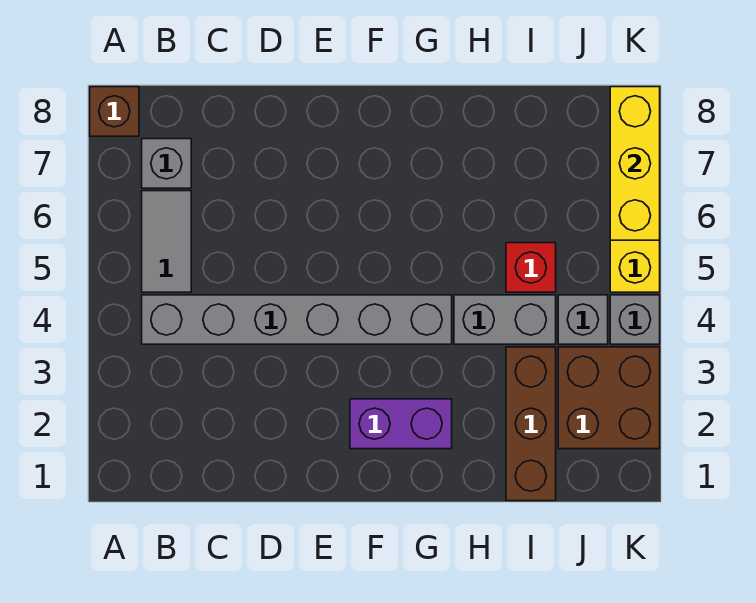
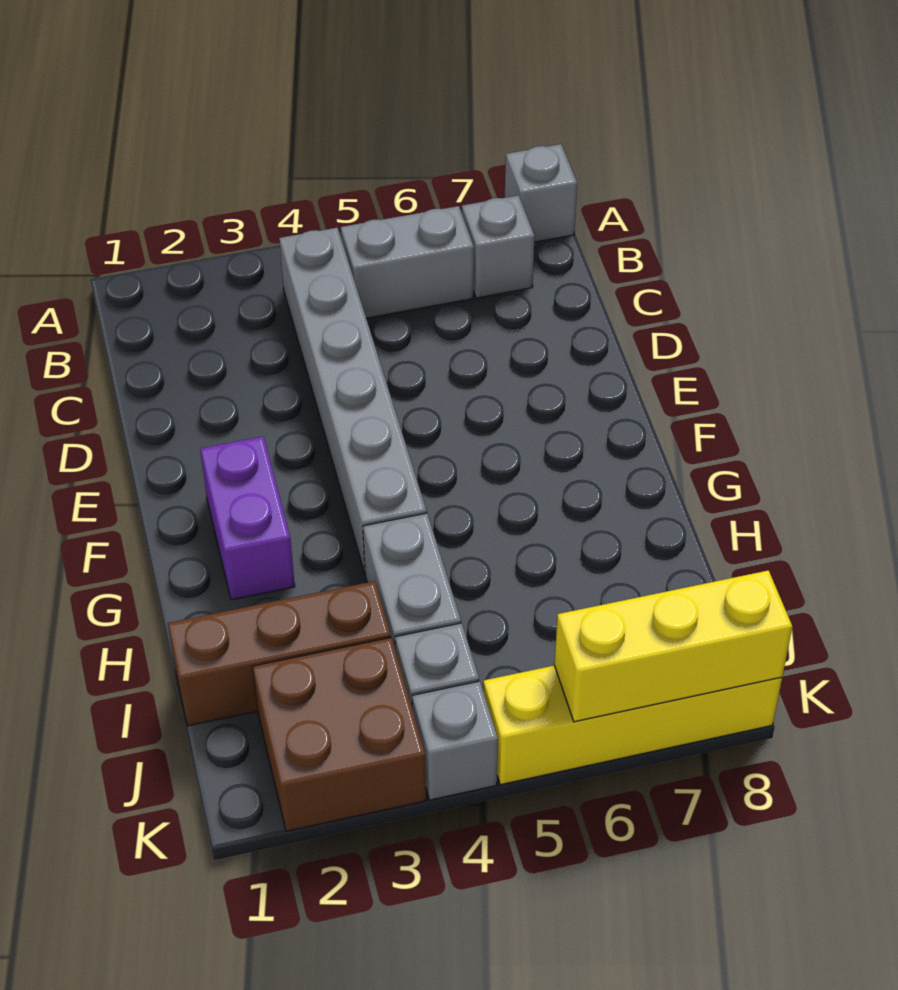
brown 1x1 brick [90,87,139,136] -> grey 1x1 brick [505,144,577,242]
grey 1x2 tile [142,191,191,292] -> grey 1x2 brick [341,206,474,318]
red 1x1 brick [506,243,556,292] -> none

